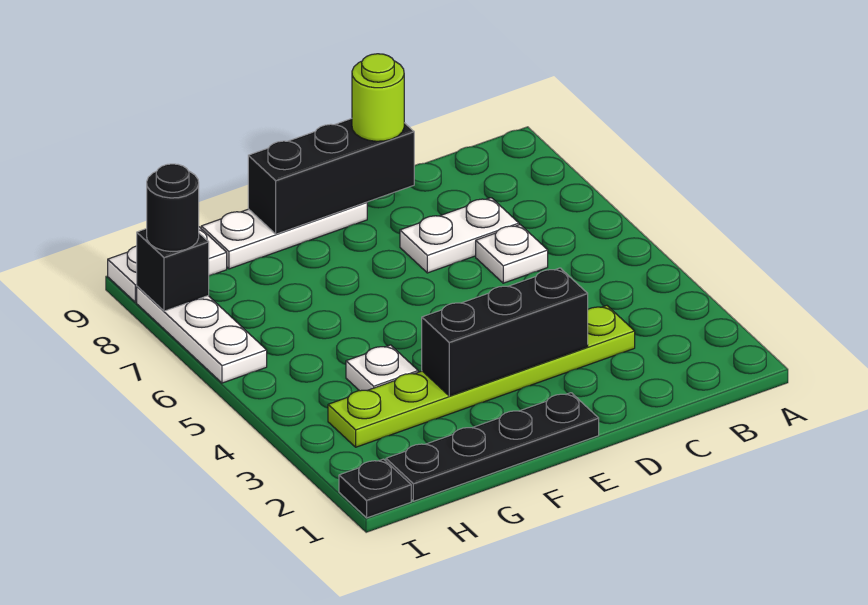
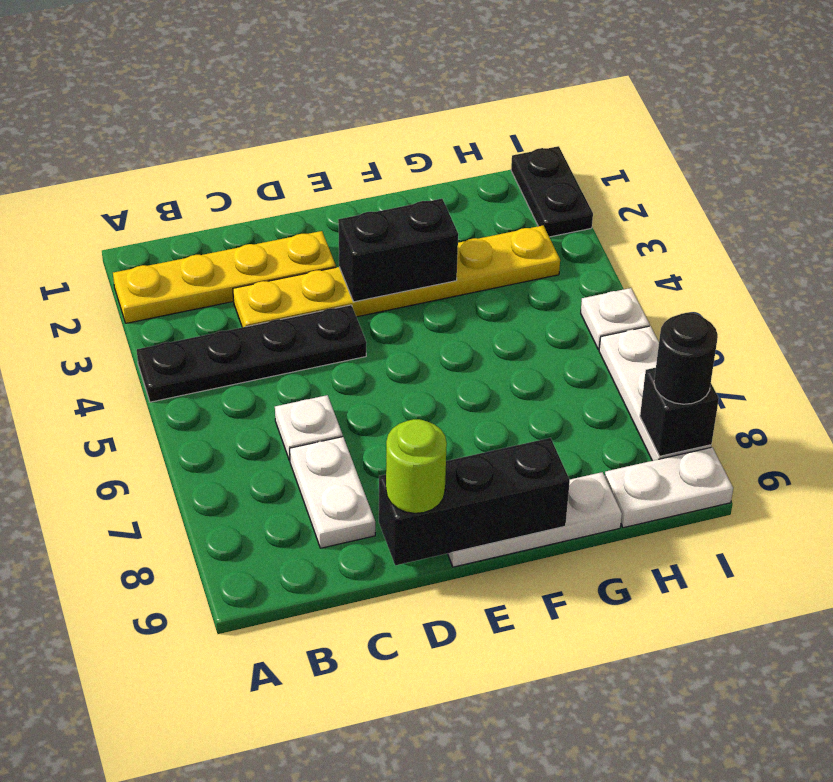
none -> yellow 1x4 plate [113,231,336,323]
lime 1x6 plate [328,305,635,447] -> yellow 1x6 plate [233,226,560,327]
white 1x2 plate [400,198,519,273] -> white 1x2 plate turned to [290,437,375,548]
black 1x3 brick [422,268,588,396] -> black 1x2 brick [338,199,458,302]
black 1x4 plate [386,393,599,501] -> black 1x4 plate moved to [137,305,366,402]
white 1x1 plate [346,345,418,391] -> white 1x1 plate moved to [581,288,650,350]
black 1x1 plate [339,459,411,518] -> black 1x2 plate [511,146,593,237]

